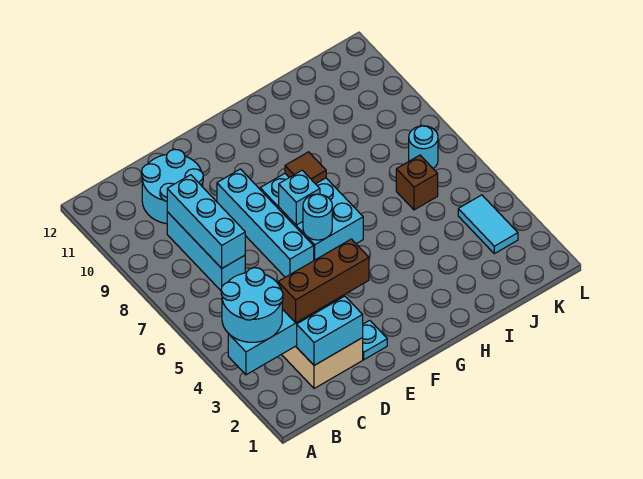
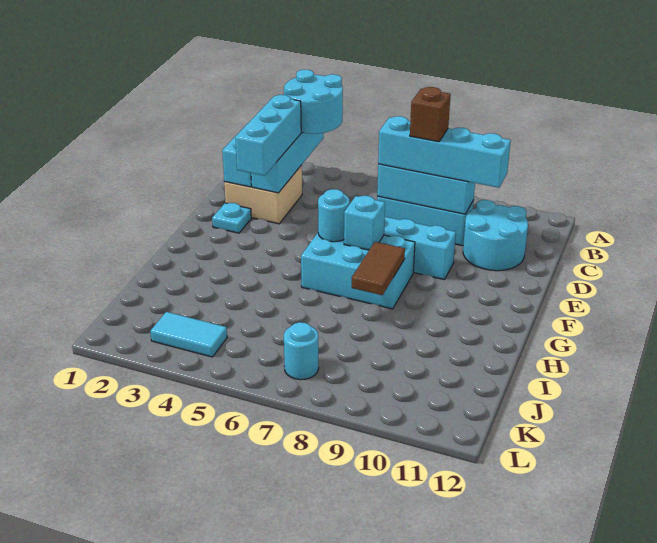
brown 1x3 brick [278,239,369,323] -> cyan 1x3 brick [235,95,301,176]
none -> cyan 1x4 brick [378,116,511,188]
brown 1x1 tile [285,152,326,184] -> brown 1x2 tile [352,242,405,295]
brown 1x1 brick [396,155,438,210] -> brown 1x1 brick moved to [410,87,451,142]

